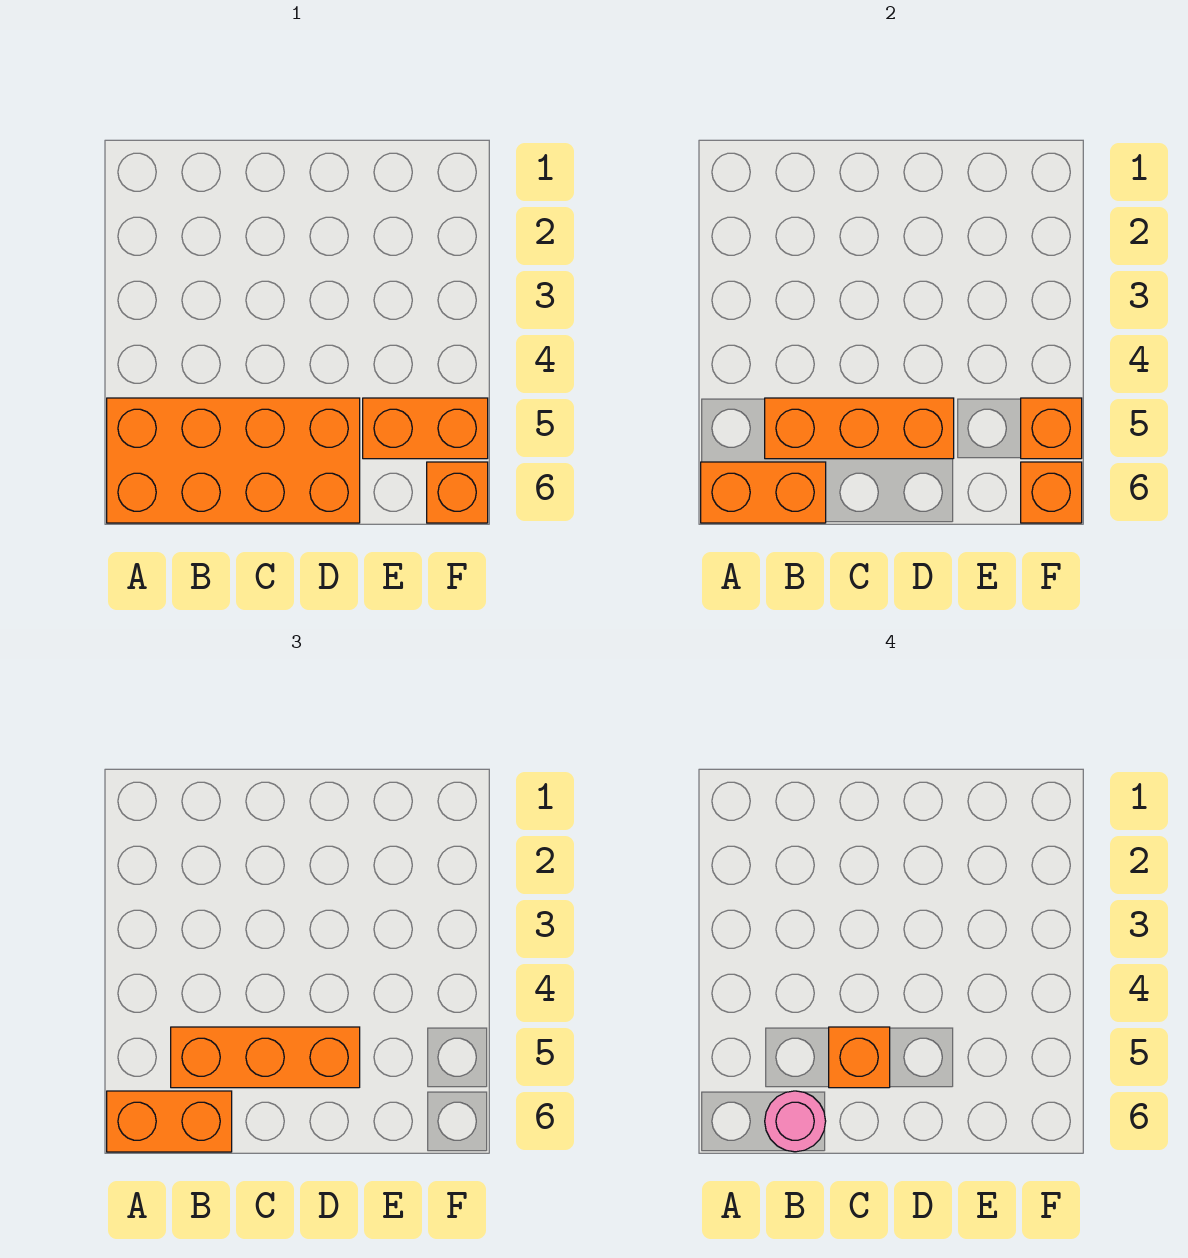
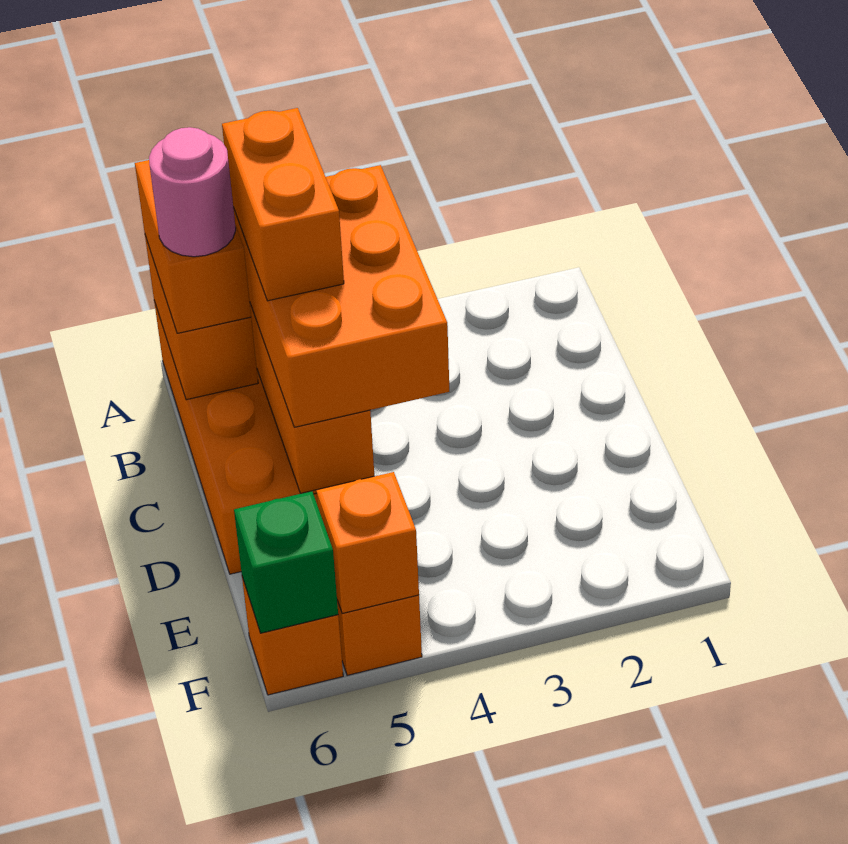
orange 1x3 brick [171,1027,360,1088] -> orange 2x3 brick [233,165,449,427]
orange 1x1 brick [829,1027,890,1088] -> orange 1x2 brick [222,108,344,301]
orange 1x1 brick [1021,462,1082,523] -> green 1x1 brick [234,491,338,633]

